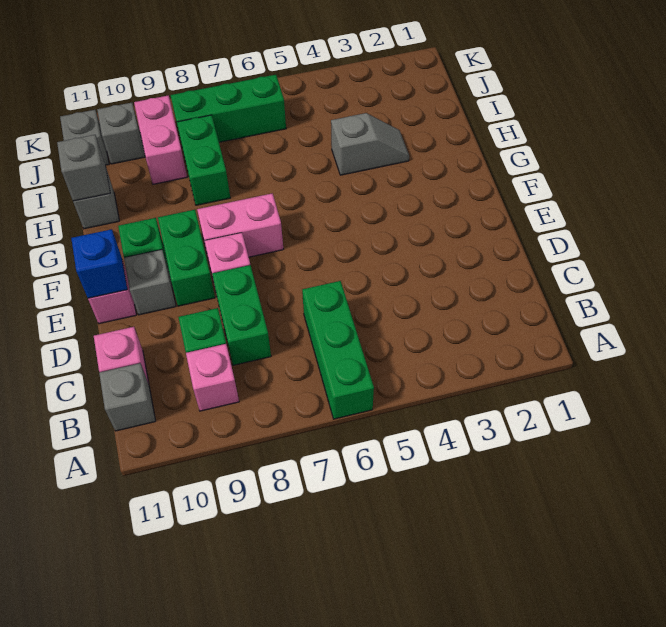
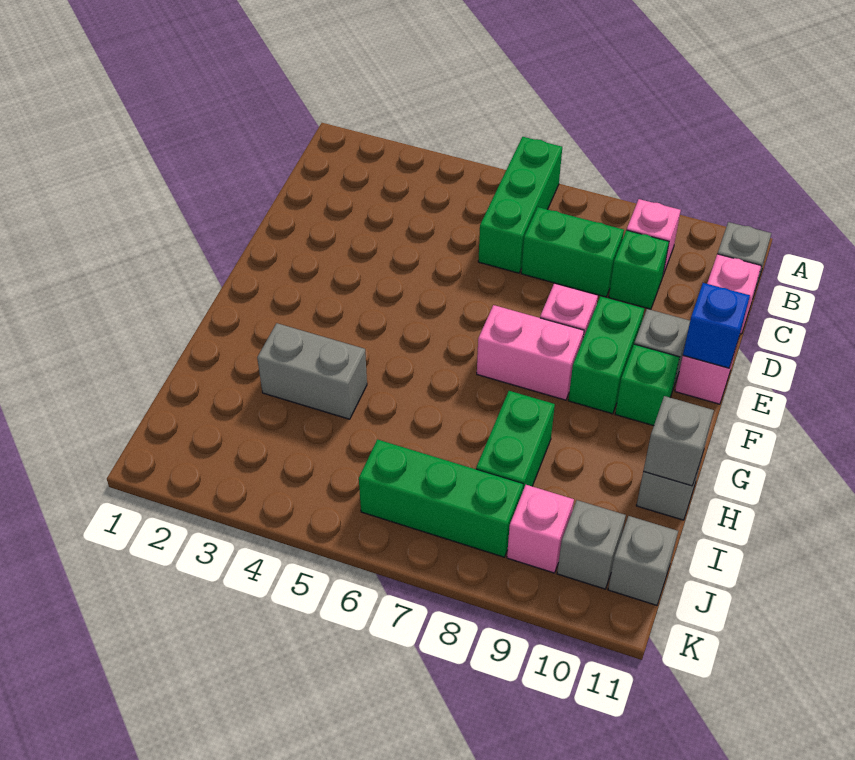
green 1x2 brick [212,265,271,365] -> green 1x2 brick turned to [521,207,624,297]
grey 1x2 slope [331,113,409,175] -> grey 1x2 brick [257,323,367,419]
pink 1x2 brick [134,95,187,184] -> pink 1x1 brick [507,485,574,573]

